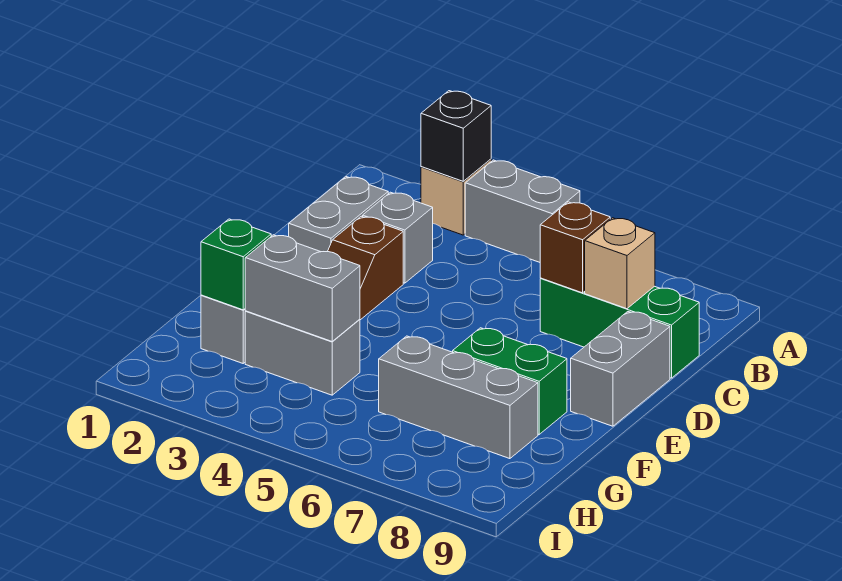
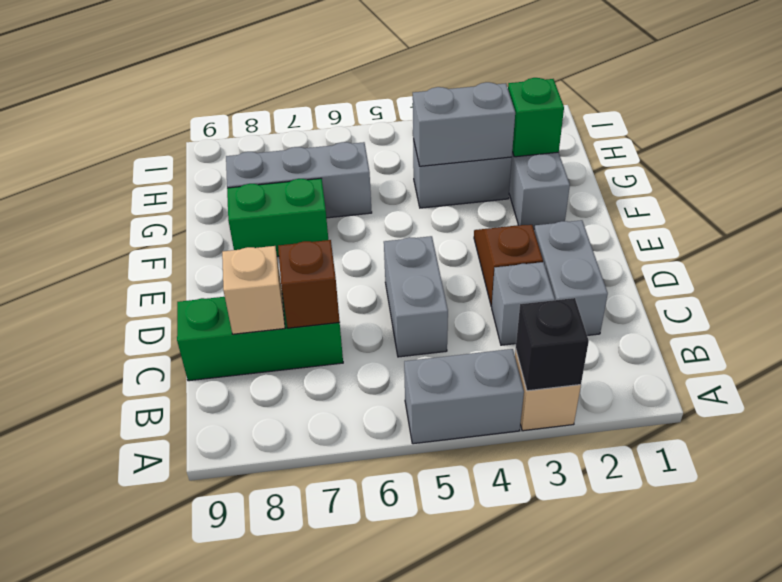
grey 1x2 brick [571,312,670,426] -> grey 1x2 brick moved to [384,236,448,357]

